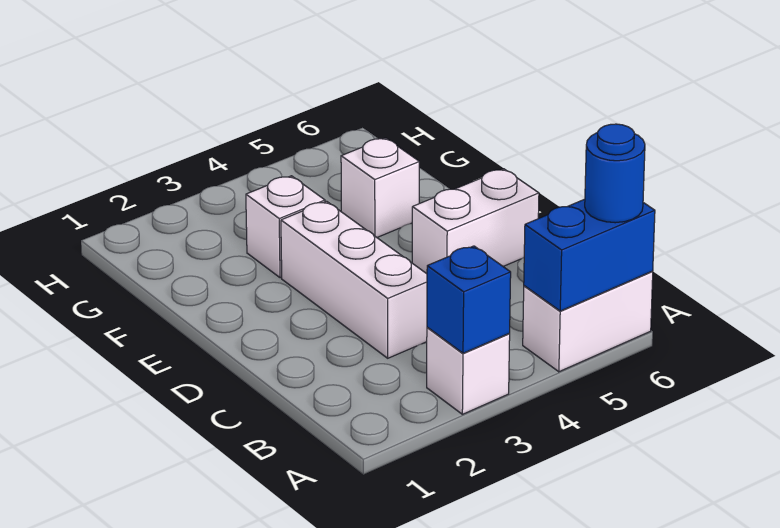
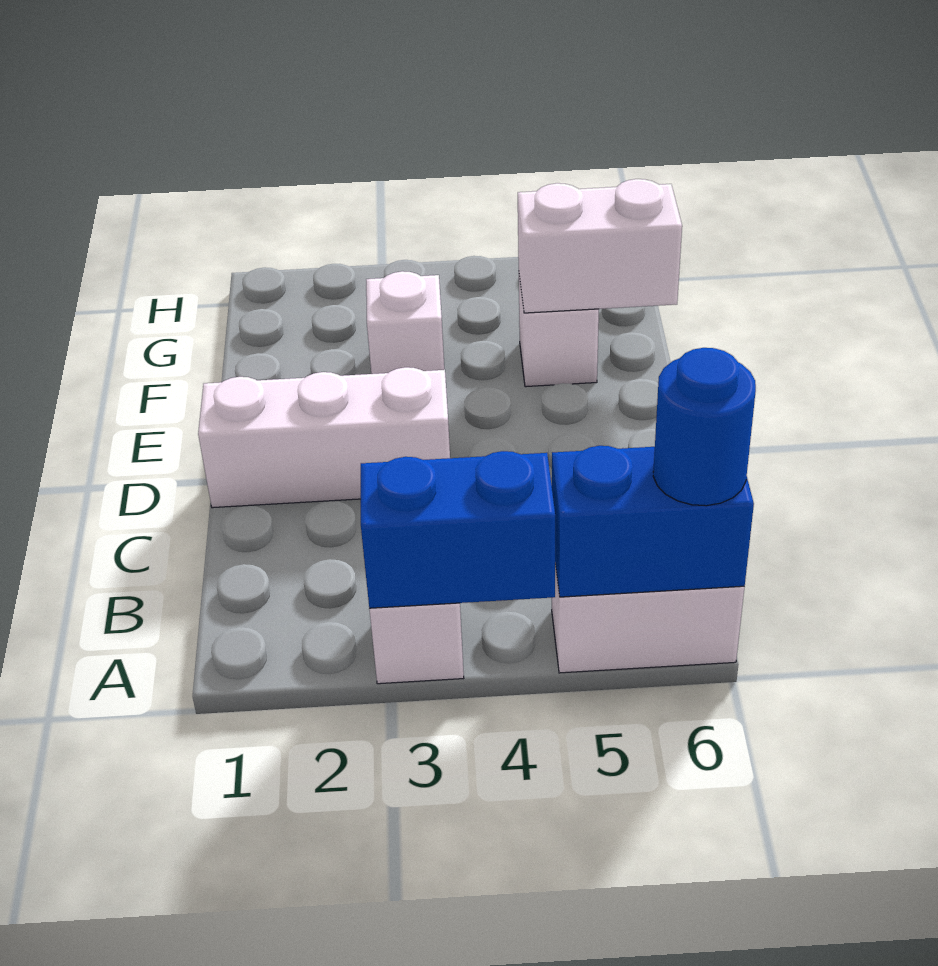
blue 1x1 brick [427,246,511,353] -> blue 1x2 brick [361,451,555,608]
white 1x3 brick [281,201,427,358] -> white 1x3 brick turned to [198,367,450,508]
white 1x2 brick [412,169,539,274] -> white 1x2 brick moved to [518,179,682,313]

